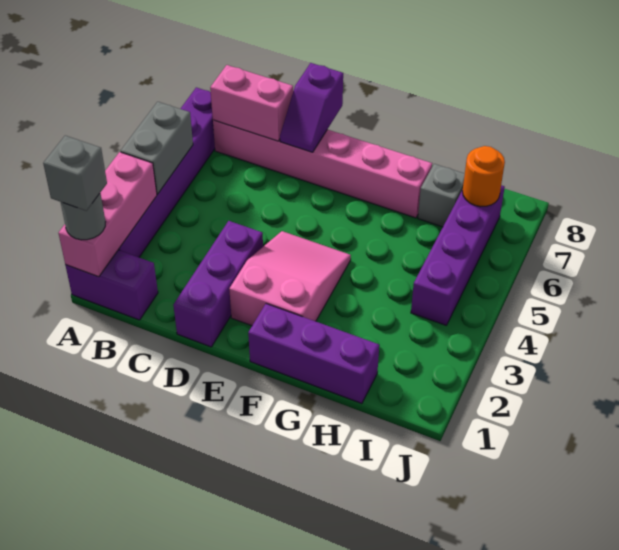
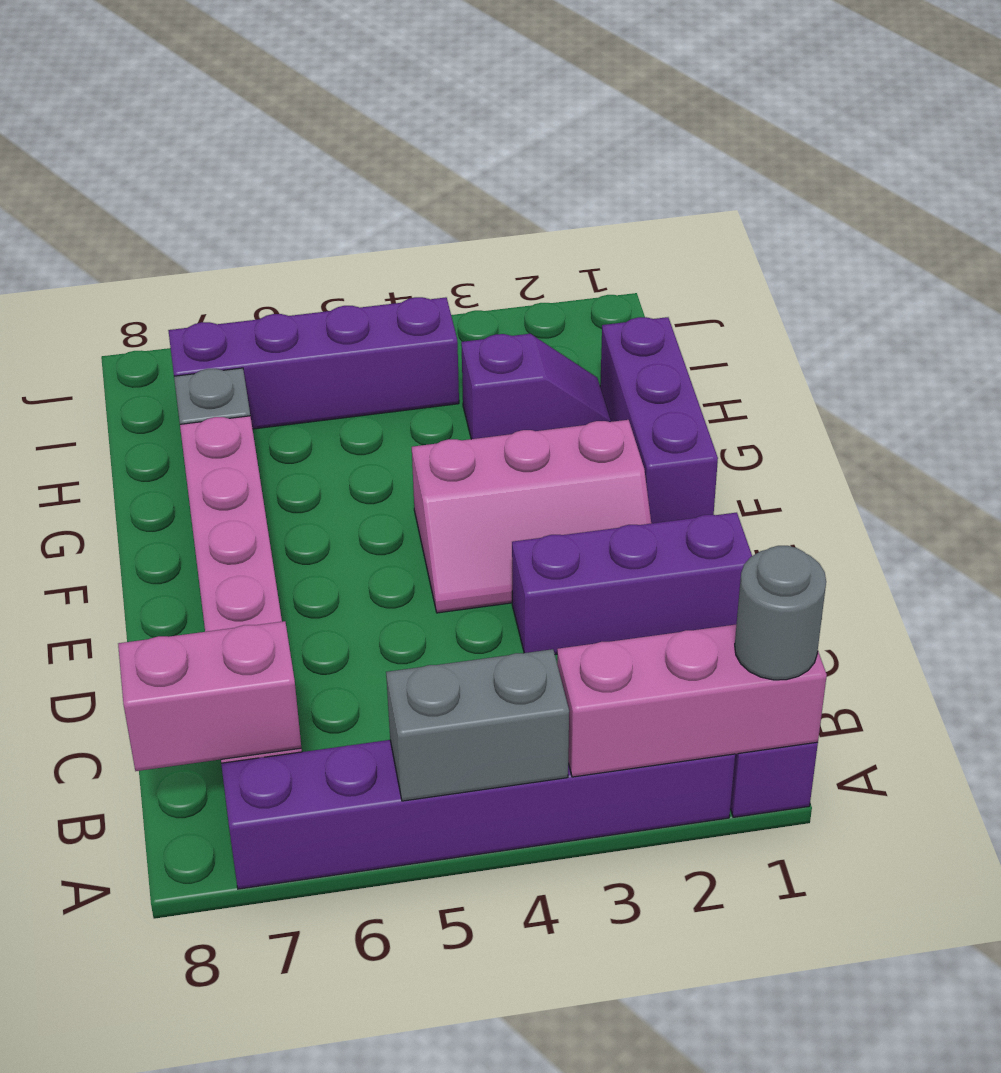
grey 1x1 brick [43,136,107,211] -> none
pink 1x2 brick [210,65,293,141] -> pink 1x2 brick turned to [118,621,301,771]
purple 1x2 slope [280,63,343,152] -> purple 1x2 slope moved to [461,334,611,439]
pink 2x3 slope [229,231,351,326] -> pink 2x3 slope turned to [412,420,651,613]
orange 1x1 round brick [463,146,505,207] -> none

